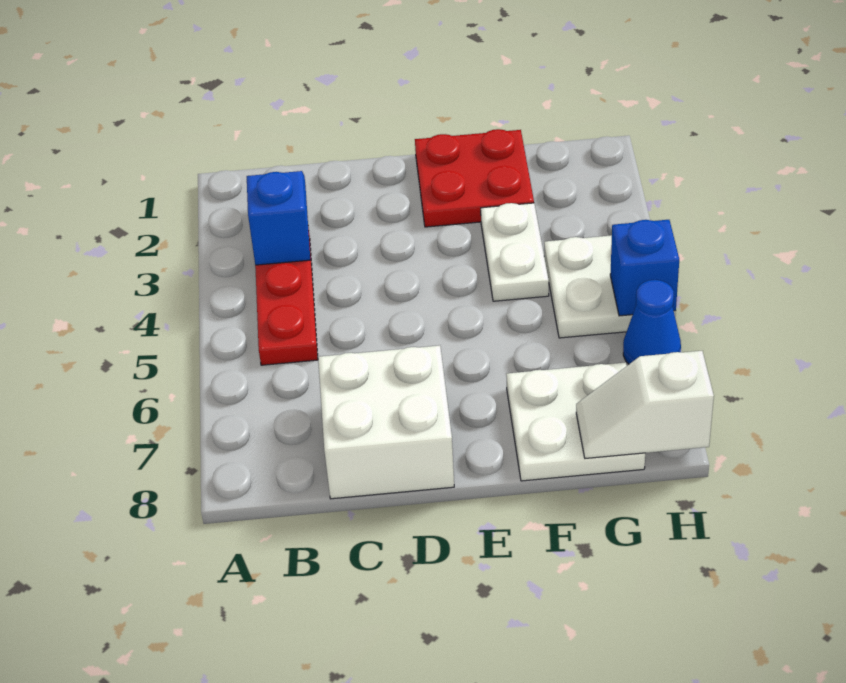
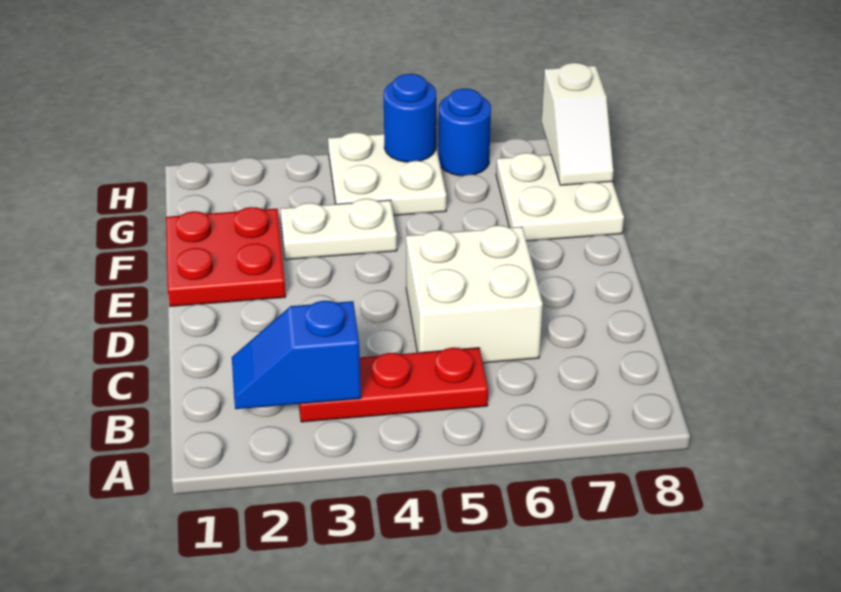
white 2x2 brick [318,345,454,499] -> white 2x2 brick moved to [406,225,543,363]
blue 1x1 brick [610,220,679,316] -> blue 1x1 round brick [384,74,436,162]
blue 1x1 cone [623,280,681,364] -> blue 1x1 round brick [439,89,491,176]

